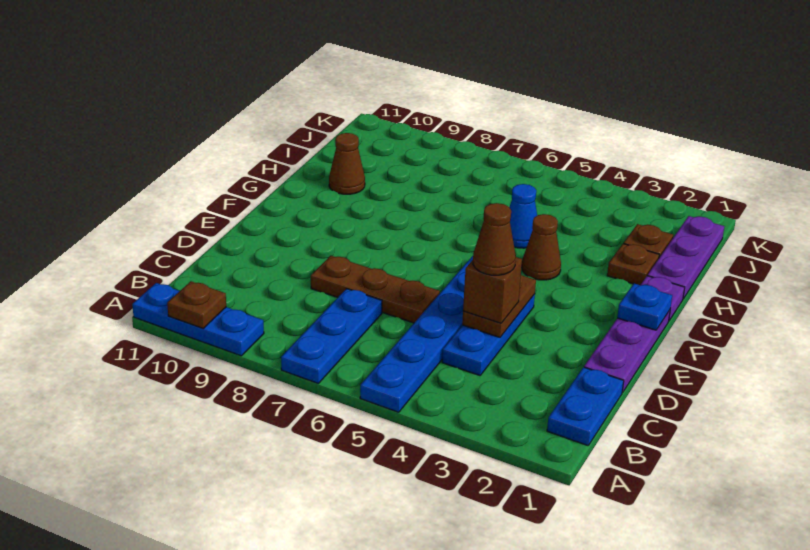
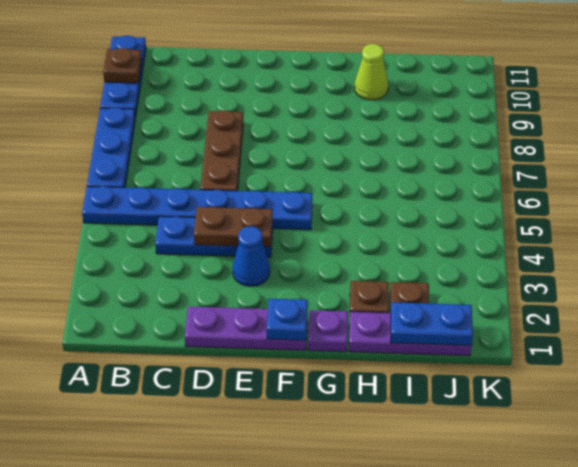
blue 1x3 plate [281,289,382,384] -> blue 1x3 plate turned to [87,107,135,188]
blue 1x2 plate [547,367,624,446] -> blue 1x2 plate moved to [391,302,473,345]
brown 1x1 brick [463,257,522,323] -> none
brown 1x1 cone [473,203,516,275] -> none
brown 1x1 cone [522,214,561,280] -> none
blue 1x1 cone [509,184,537,248] -> blue 1x1 cone moved to [232,226,270,286]
brown 1x1 cone [329,133,365,194] -> lime 1x1 cone [354,44,388,100]

